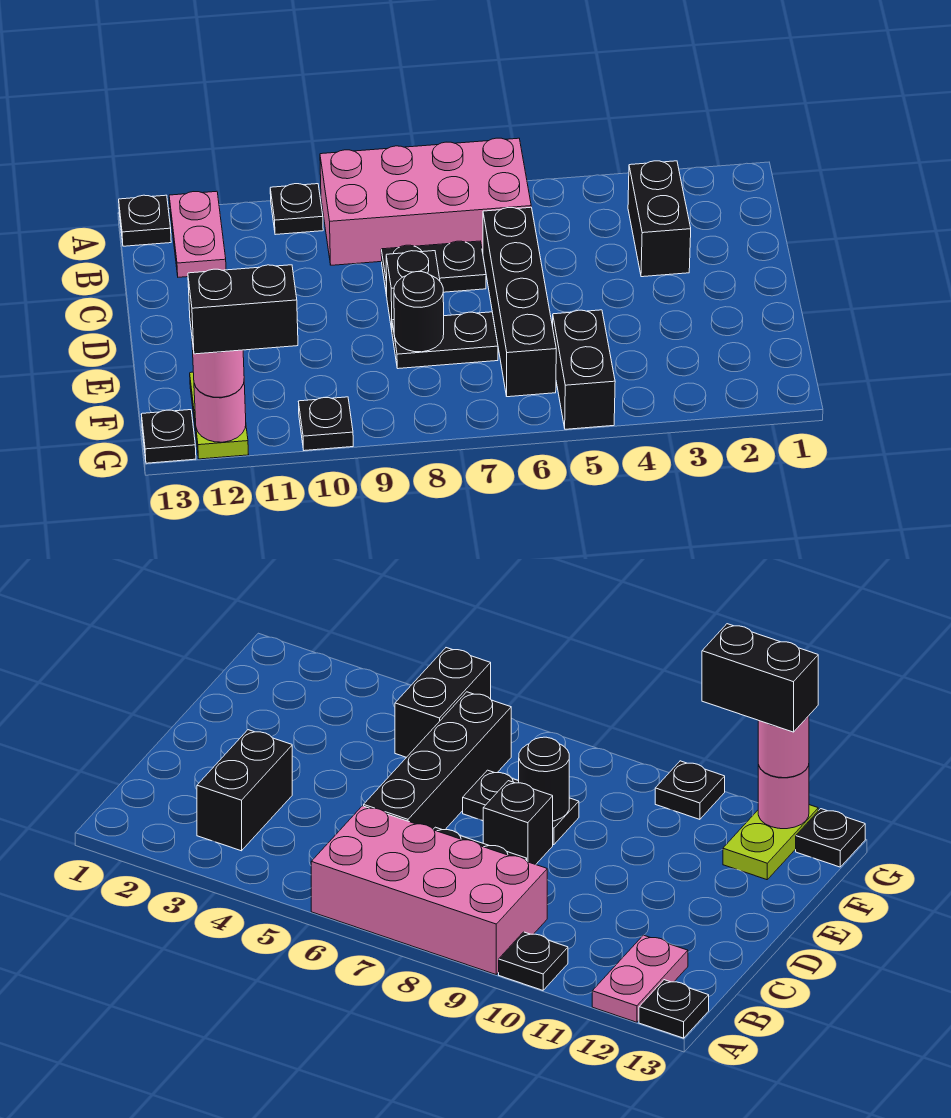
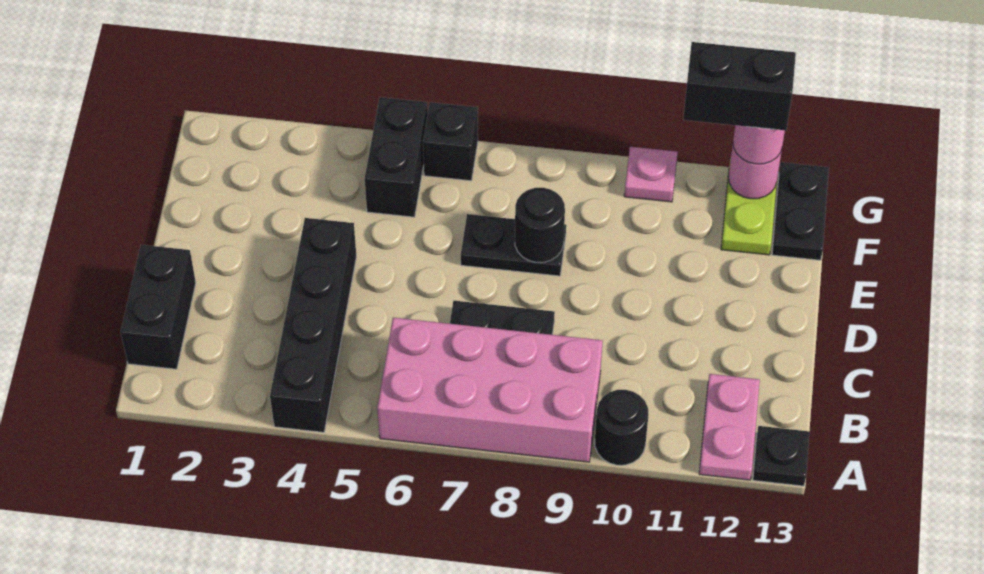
black 1x1 plate [270,184,323,235] -> black 1x1 round brick [595,390,649,465]
black 1x2 brick [628,161,691,277] -> black 1x2 brick moved to [121,245,196,369]
black 1x4 brick [483,207,556,397] -> black 1x4 brick moved to [270,218,356,432]
black 1x1 brick [386,251,440,330] -> black 1x1 brick moved to [423,102,478,181]
black 1x1 plate [298,397,353,451] -> pink 1x1 plate [624,147,678,202]
black 1x1 plate [141,410,196,463] -> black 1x2 plate [772,162,829,260]

